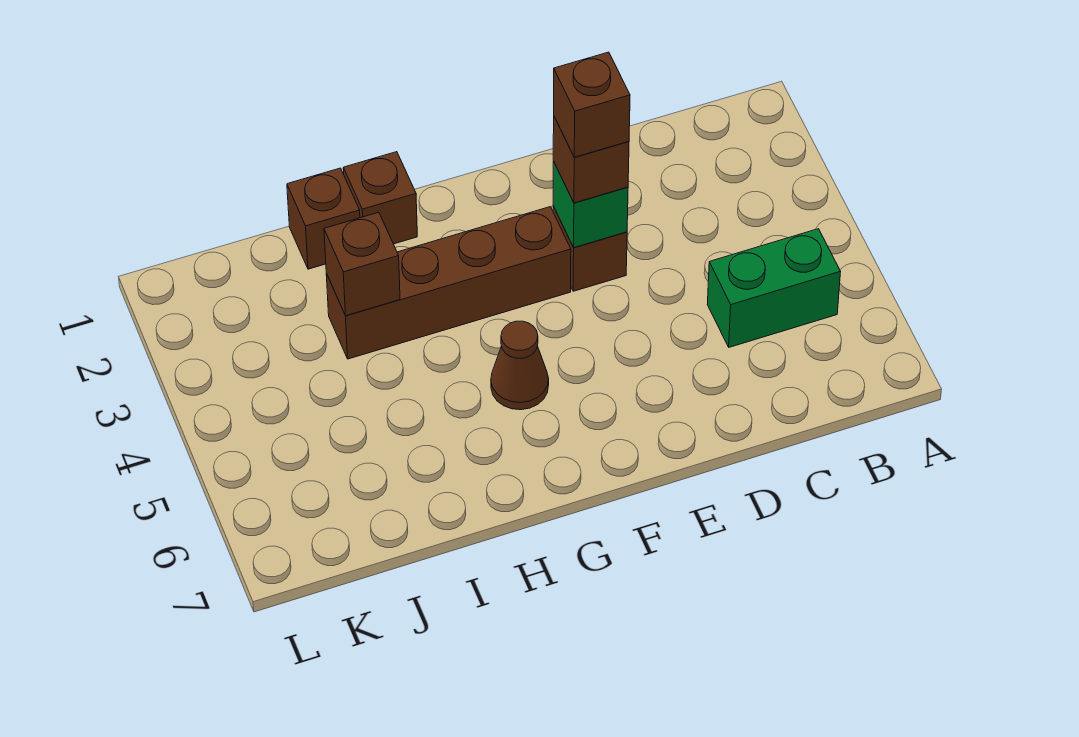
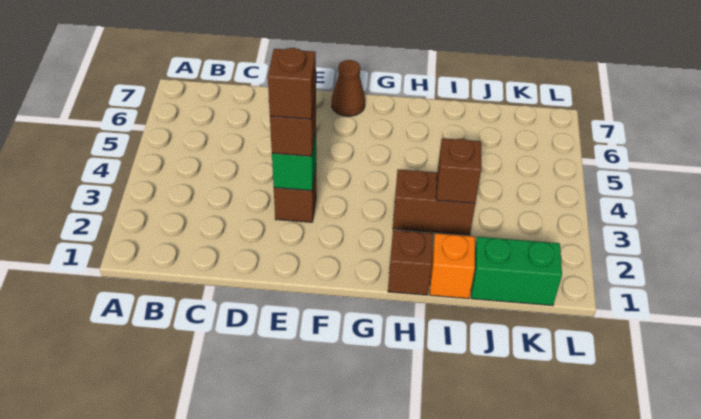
green 1x2 brick [707,229,840,347] -> green 1x2 brick moved to [471,237,562,306]
brown 1x4 brick [326,207,571,359] -> brown 1x2 brick [393,170,475,235]
brown 1x1 cone [491,321,549,410] -> brown 1x1 cone moved to [332,60,365,116]
brown 1x1 brick [287,168,360,269] -> orange 1x1 brick [430,233,475,299]

